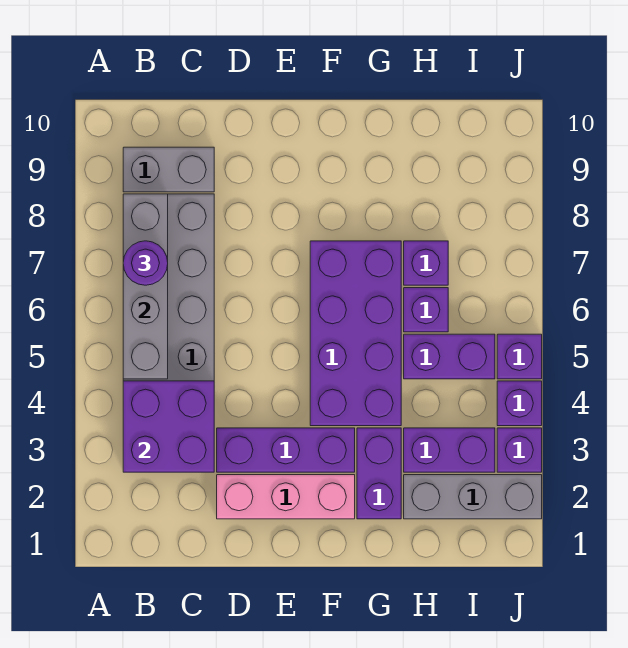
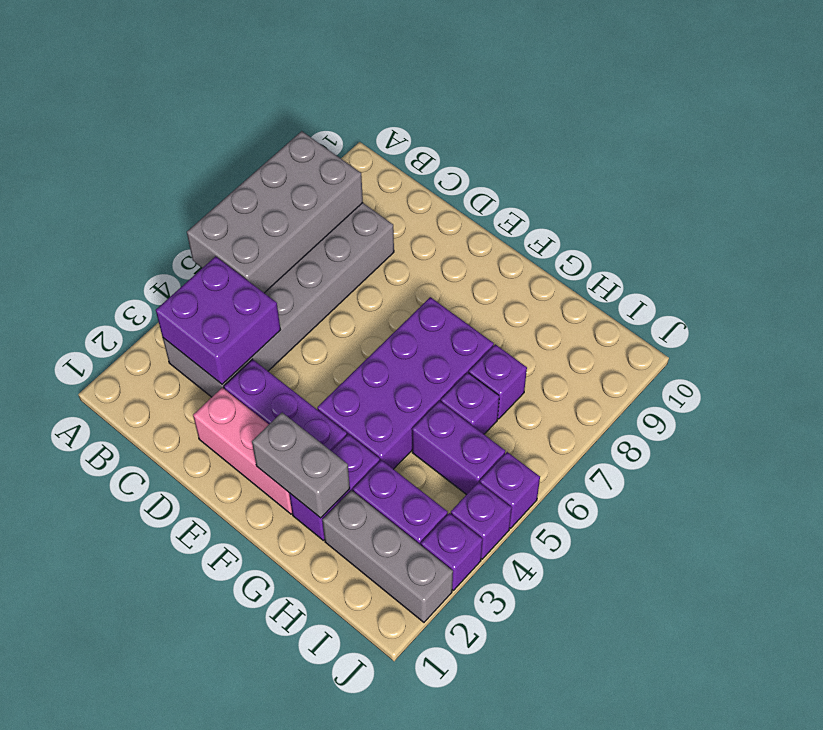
grey 1x4 brick [123,194,168,379] -> grey 2x4 brick [187,131,363,293]
purple 1x1 round brick [123,241,168,285] -> none
grey 1x2 brick [123,147,214,192] -> grey 1x2 brick moved to [252,413,350,518]

